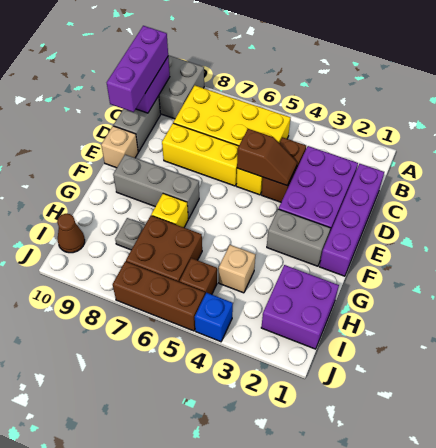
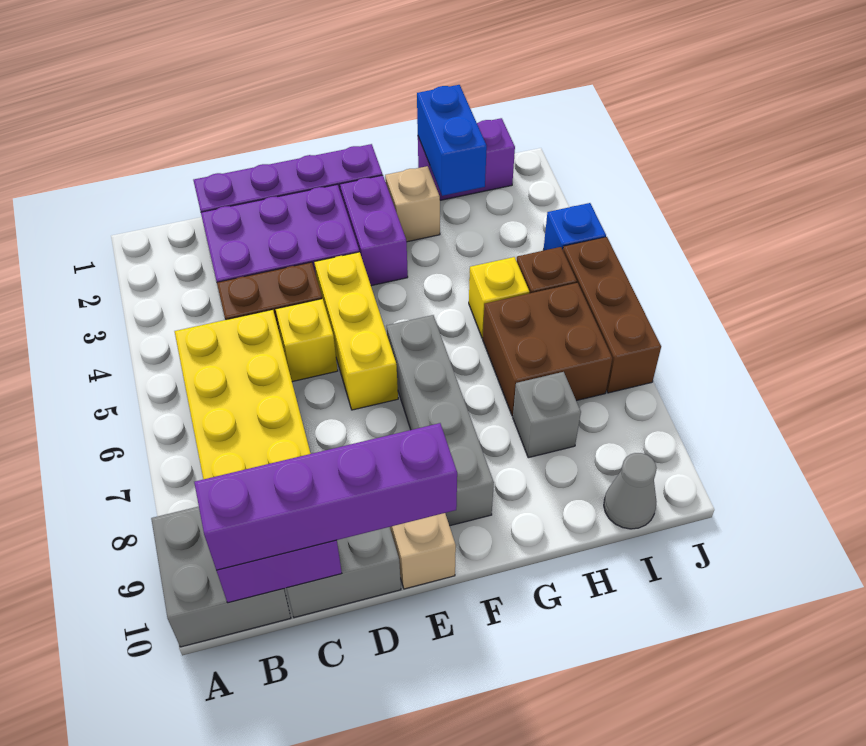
purple 1x3 brick [107,26,169,112] -> purple 1x4 brick [194,423,457,570]
brown 1x2 slope [237,129,297,186] -> none
yellow 1x3 brick [162,123,239,186] -> yellow 1x3 brick moved to [314,252,398,410]
grey 1x2 brick [267,209,331,266] -> purple 1x2 brick [340,175,408,286]
grey 1x3 brick [113,155,199,219] -> grey 1x4 brick [387,315,494,526]
yellow 1x1 brick [151,194,188,227] -> yellow 1x1 brick moved to [469,257,529,338]
purple 2x2 brick [261,265,339,349] -> purple 1x2 brick [418,118,515,200]
none -> blue 1x2 brick [417,85,487,196]
tan 1x1 brick [219,245,256,293] -> tan 1x1 brick moved to [385,166,440,242]
grey 1x1 plate [115,218,145,250] -> grey 1x1 brick [513,372,581,458]
brown 1x1 cone [57,214,85,253] -> grey 1x1 cone [604,453,657,529]

